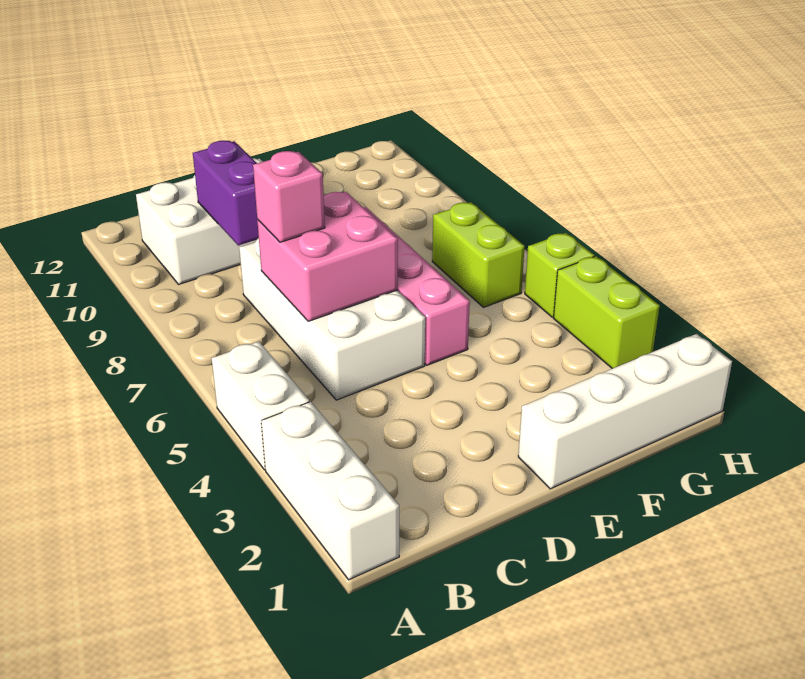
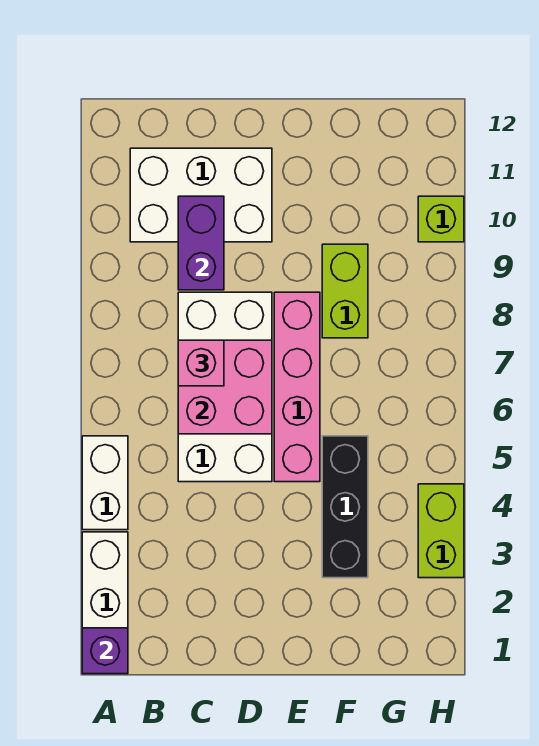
none -> purple 1x1 brick [82,628,128,674]
white 1x4 brick [518,334,732,489] -> none
none -> black 1x3 brick [322,436,368,578]
lime 1x2 brick [432,202,525,307] -> lime 1x2 brick moved to [322,244,368,338]
lime 1x1 brick [525,233,594,317] -> lime 1x1 brick moved to [418,196,464,242]

